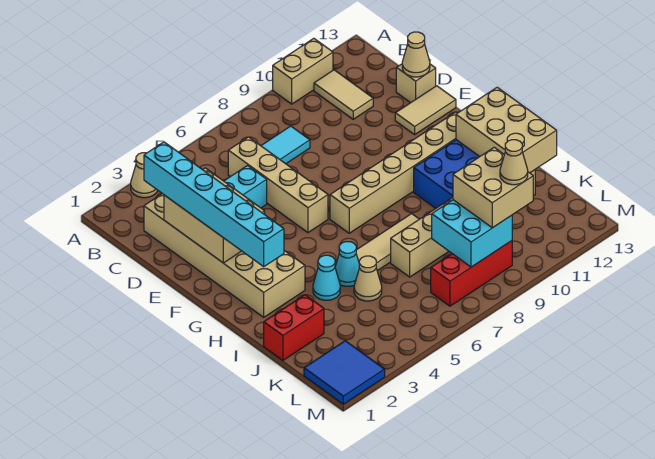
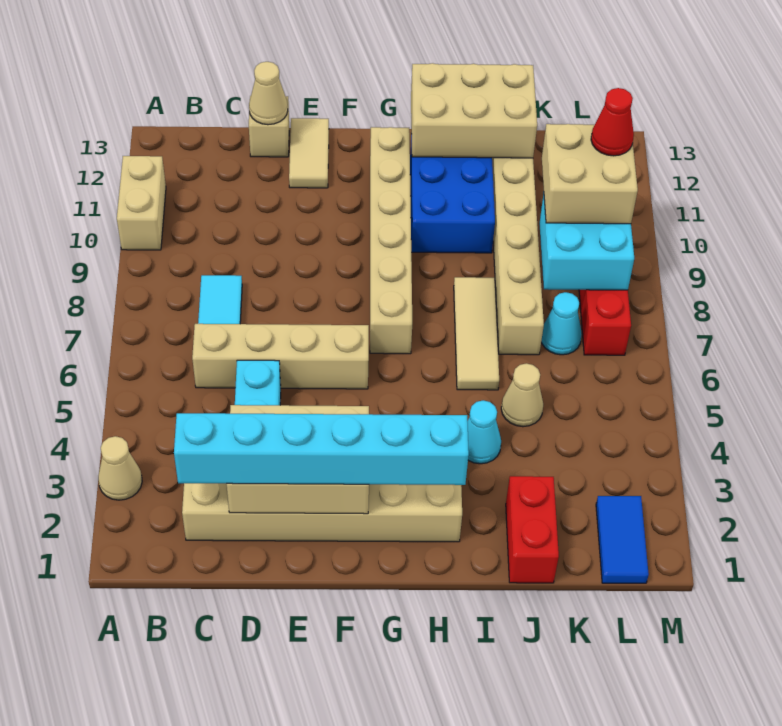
tan 1x2 tile [314,70,373,119] -> none
cyan 1x1 cone [335,242,359,286] -> cyan 1x1 cone moved to [541,292,582,355]
blue 2x2 tile [304,341,385,404] -> blue 1x2 tile [596,496,649,583]
tan 1x1 cone [500,140,528,185] -> red 1x1 cone [591,88,634,156]

